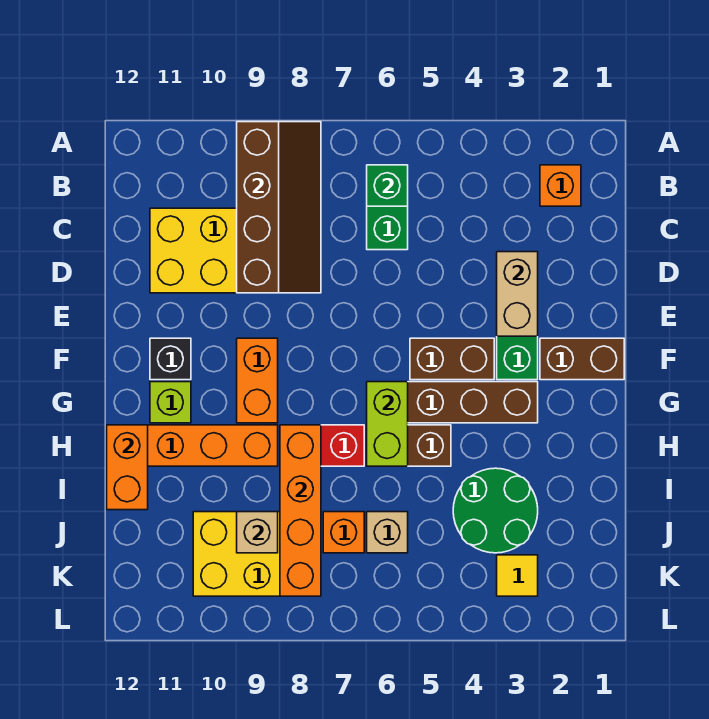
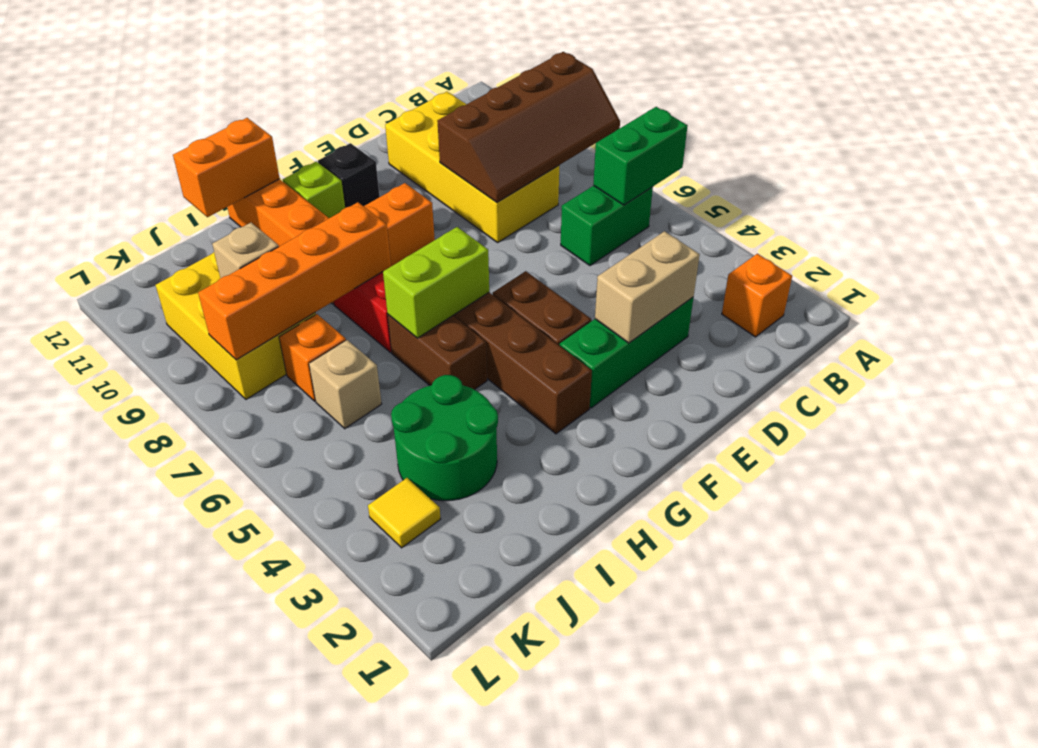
green 1x1 brick [367,165,408,206] -> green 1x2 brick [593,107,687,205]
brown 1x2 brick [540,338,624,380] -> none

